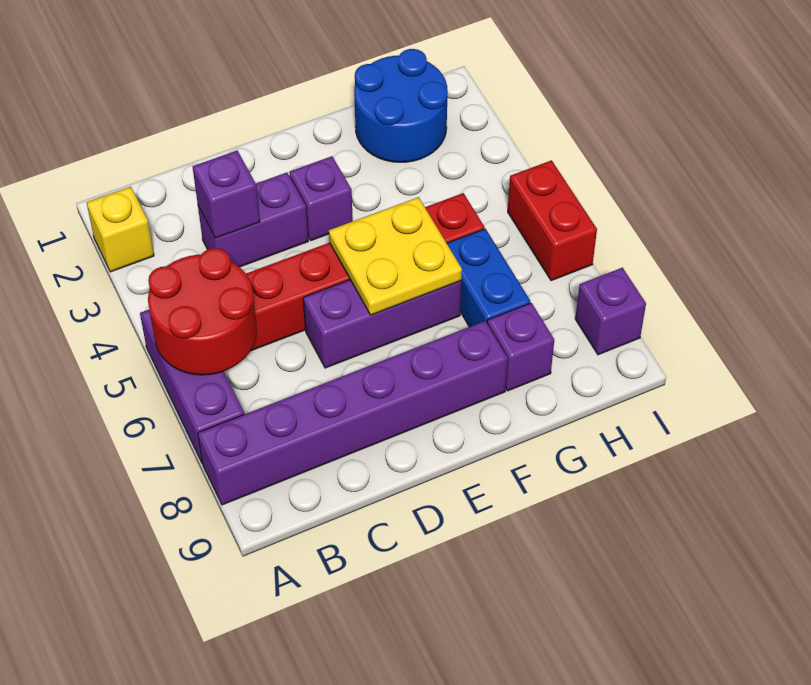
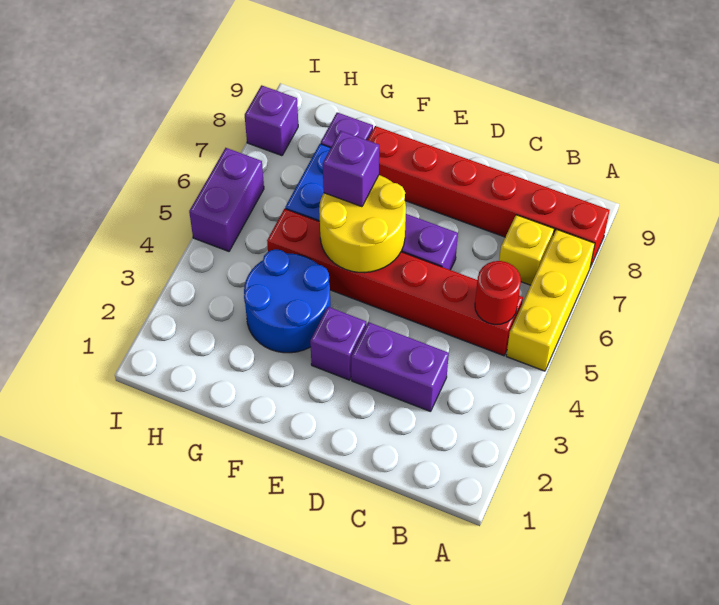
yellow 1x1 brick [87,187,154,272] -> yellow 1x1 brick moved to [499,215,554,285]
purple 1x3 brick [140,310,244,463] -> yellow 1x3 brick [506,229,595,371]
red 2x2 round brick [148,248,257,375] -> red 1x1 round brick [475,261,521,324]
purple 1x6 brick [198,321,508,505] -> red 1x6 brick [368,126,610,267]
purple 1x1 brick [193,151,260,238] -> purple 1x1 brick moved to [323,131,379,207]
yellow 2x2 plate [329,197,462,315] -> yellow 2x2 round brick [319,175,406,273]
blue 2x2 round brick [354,49,448,162] -> blue 2x2 round brick moved to [244,249,330,353]
red 1x2 brick [508,160,597,281] -> purple 1x2 brick [189,148,264,251]

